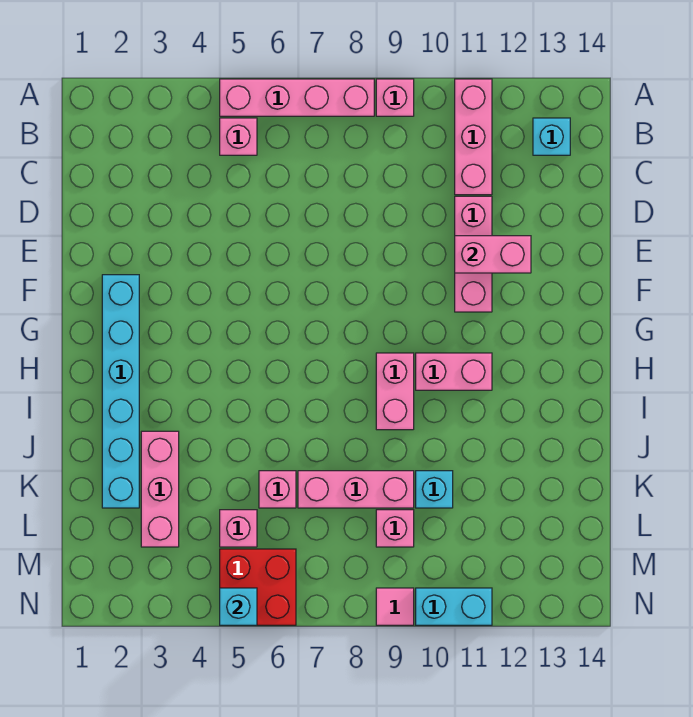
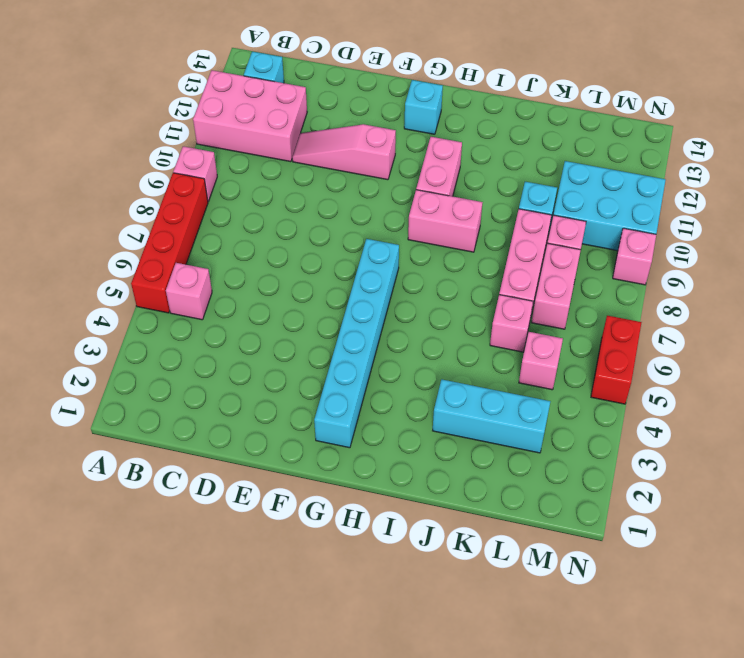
pink 1x4 brick [220,79,374,116] -> red 1x4 brick [131,173,208,313]
pink 1x3 brick [455,79,492,195] -> pink 2x3 brick [193,70,307,162]
pink 1x3 brick [455,196,492,312] -> pink 1x3 slope [292,124,396,180]
pink 1x2 brick [455,236,531,273] -> pink 1x2 brick moved to [532,243,581,329]
cyan 1x6 brick [102,275,139,508] -> cyan 1x6 brick turned to [314,239,399,448]
pink 1x3 brick [141,431,179,547] -> cyan 1x3 brick [433,379,550,453]
red 2x2 brick [220,549,296,625] -> red 1x2 brick [591,316,642,404]
cyan 1x1 brick [220,588,257,625] -> cyan 1x1 brick moved to [404,80,443,134]
pink 1x1 tile [376,588,414,625] -> pink 1x1 brick [613,228,656,285]
cyan 1x2 brick [416,588,492,625] -> cyan 2x3 brick [553,161,666,251]

